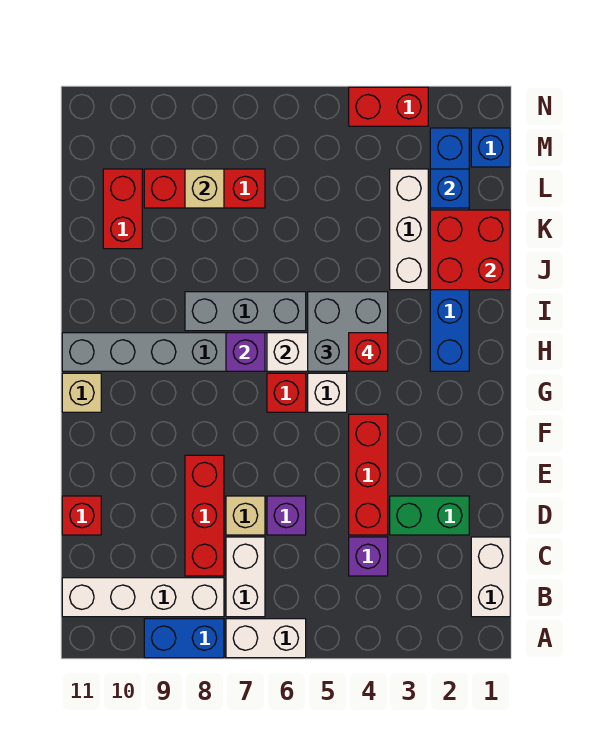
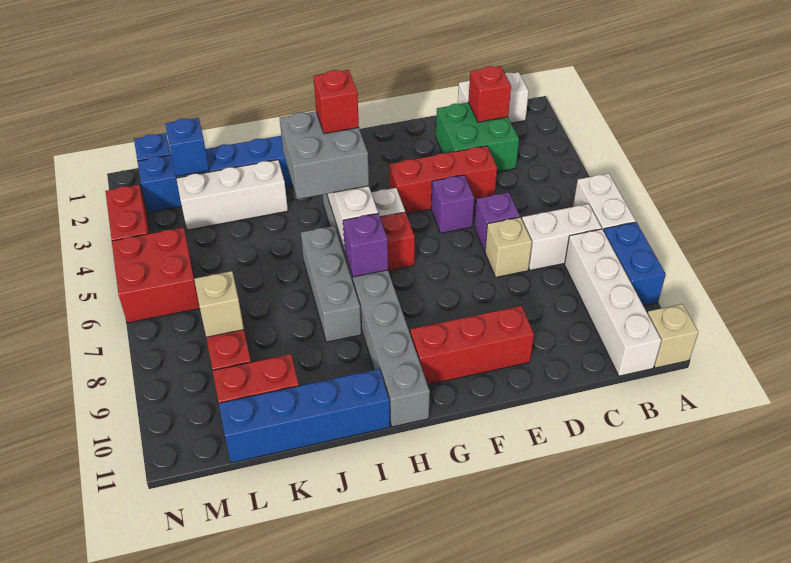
purple 1x1 brick [349,537,388,576] -> purple 1x1 brick moved to [431,175,474,233]
red 1x3 brick [185,455,224,576] -> red 1x3 brick moved to [410,306,534,385]
green 1x2 brick [390,496,469,535] -> green 2x2 brick [436,103,519,172]
red 1x1 brick [62,496,101,535] -> red 1x1 brick moved to [468,66,511,122]
tan 1x1 brick [62,373,101,412] -> tan 1x1 brick moved to [647,304,699,368]
none -> blue 1x4 brick [219,369,390,463]
red 2x2 brick [430,210,510,290] -> red 2x2 brick moved to [112,228,200,323]

